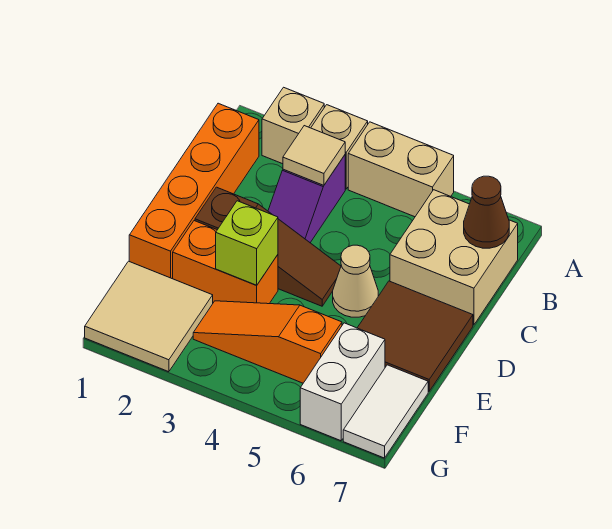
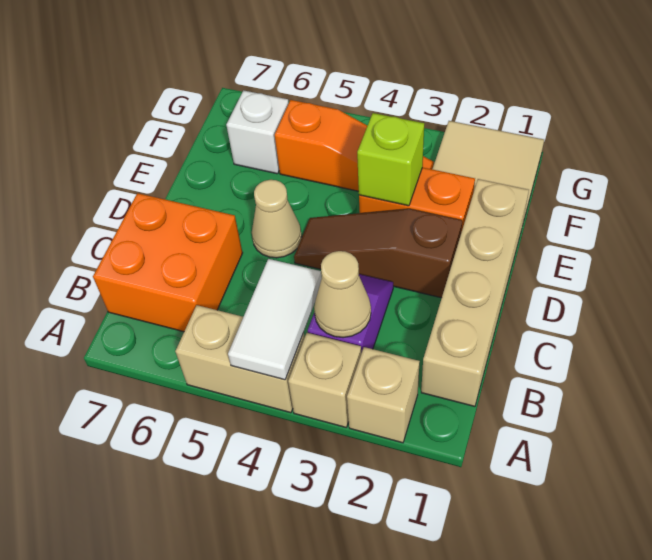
orange 1x4 brick [129,103,259,279] -> tan 1x4 brick [421,179,529,406]
tan 1x1 tile [283,126,345,185] -> tan 1x1 cone [314,251,371,338]
tan 2x2 brick [390,190,518,325] -> orange 2x2 brick [93,193,243,332]
brown 1x1 cone [464,176,509,248] -> none
brown 2x2 tile [357,281,473,391] -> none
white 1x2 brick [300,323,385,441] -> white 1x1 brick [226,90,289,174]
white 1x2 tile [343,365,428,458] -> white 1x2 tile moved to [228,259,322,380]

